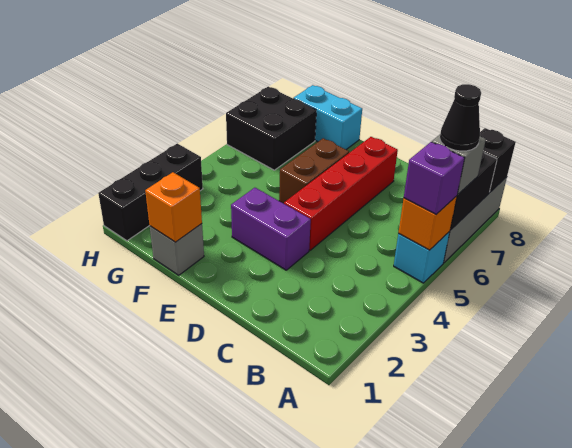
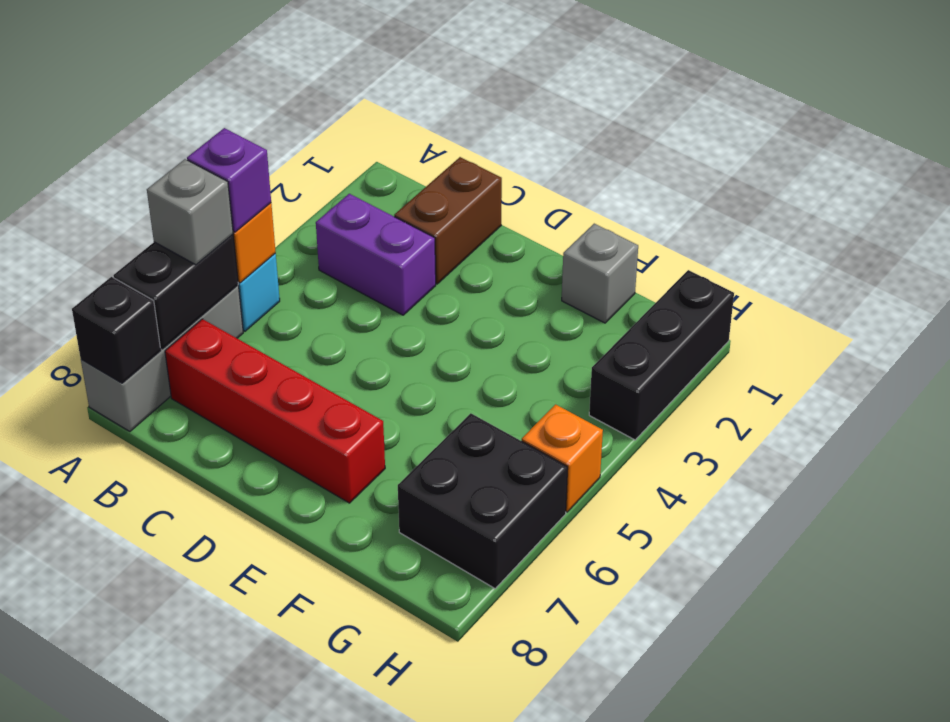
black 1x1 cone [440,84,481,151] -> none
purple 1x2 brick [231,188,311,270] -> purple 1x2 brick moved to [316,194,436,315]
red 1x4 brick [284,137,398,250] -> red 1x4 brick turned to [165,319,385,503]
brown 1x2 brick [279,138,349,204] -> brown 1x2 brick moved to [394,157,502,284]
orange 1x1 brick [145,172,202,242] -> orange 1x1 brick moved to [522,404,603,512]
cyan 1x2 brick [294,85,362,149] -> none

